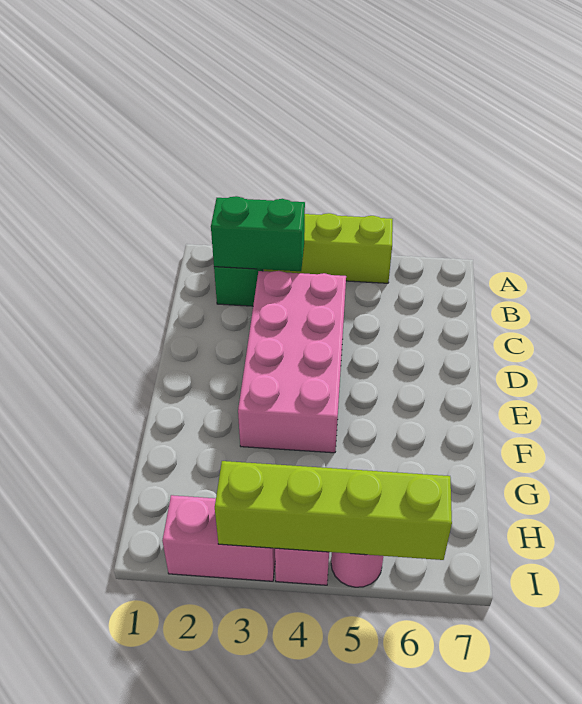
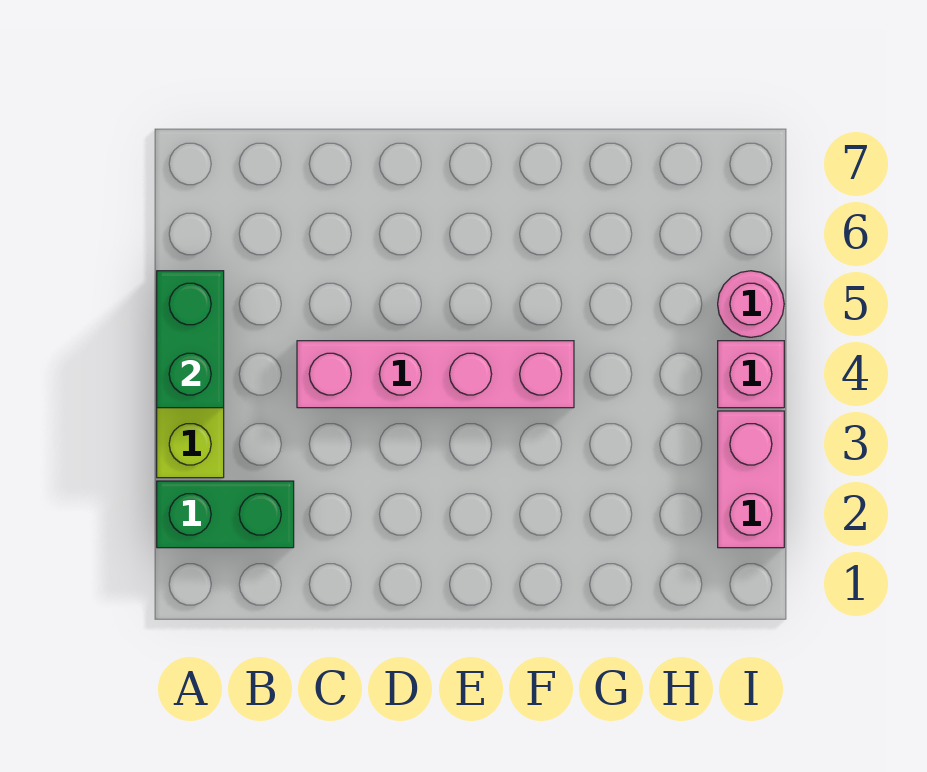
green 1x2 brick [211,196,305,271] -> green 1x2 brick moved to [157,271,224,408]
pink 2x4 brick [238,271,346,453] -> pink 1x4 brick [297,341,574,408]
lime 1x4 brick [215,461,452,560] -> none

